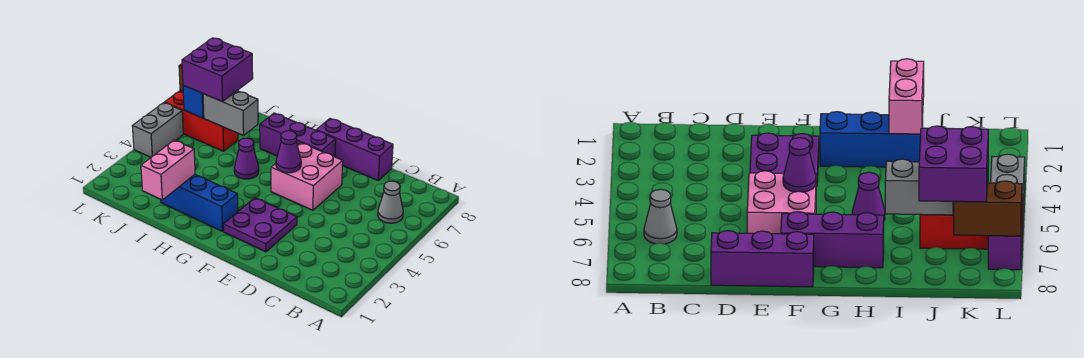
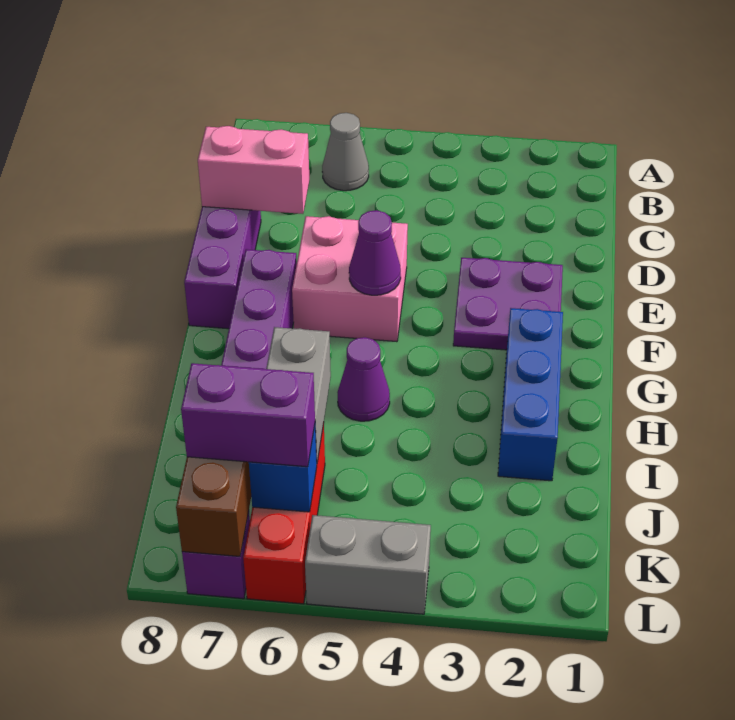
pink 1x2 brick [141,140,195,200] -> pink 1x2 brick moved to [198,126,309,214]
purple 2x2 brick [182,38,253,102] -> purple 1x2 brick [181,363,315,467]

